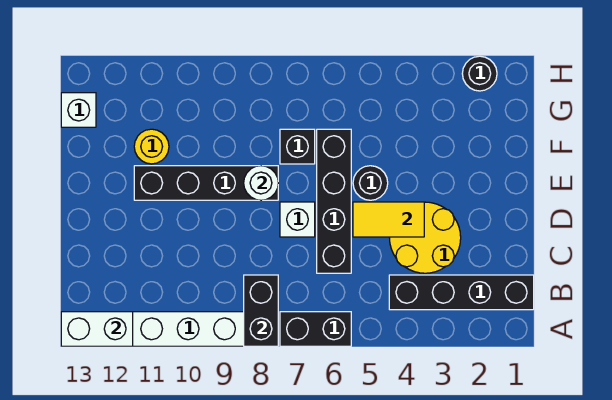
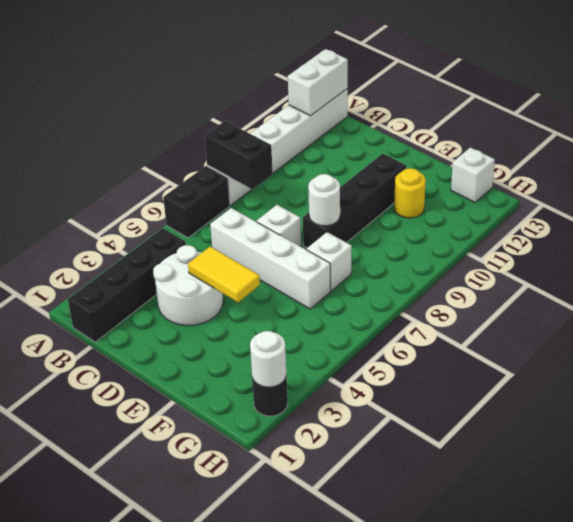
yellow 2x2 round brick [390,202,461,273] -> white 2x2 round brick [153,245,223,325]
black 1x4 brick [317,129,351,273] -> white 1x4 brick [210,208,331,309]
yellow 1x2 tile [353,202,424,237] -> yellow 1x2 tile turned to [188,247,260,302]
black 1x1 round brick [353,166,388,200] -> none
black 1x1 brick [280,129,315,164] -> white 1x1 brick [307,232,352,291]
none -> white 1x1 round brick [250,331,287,387]

